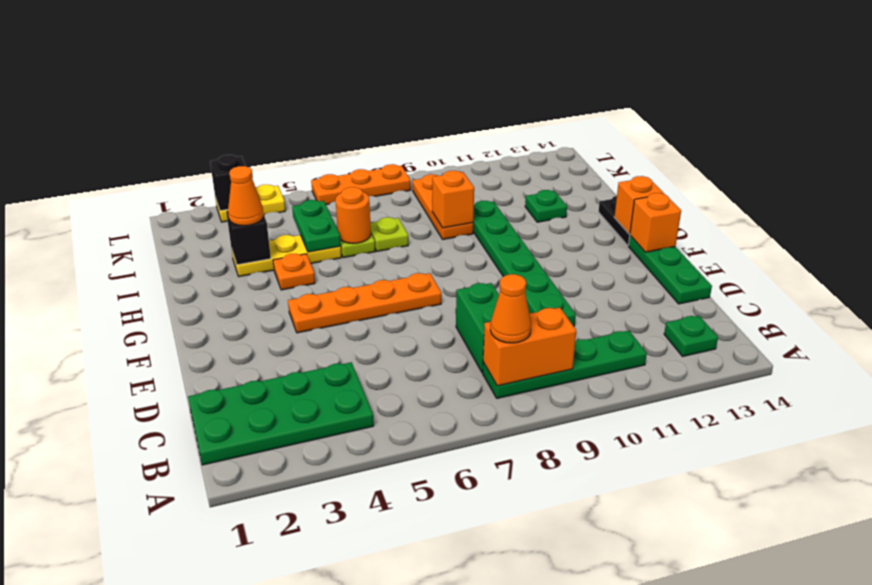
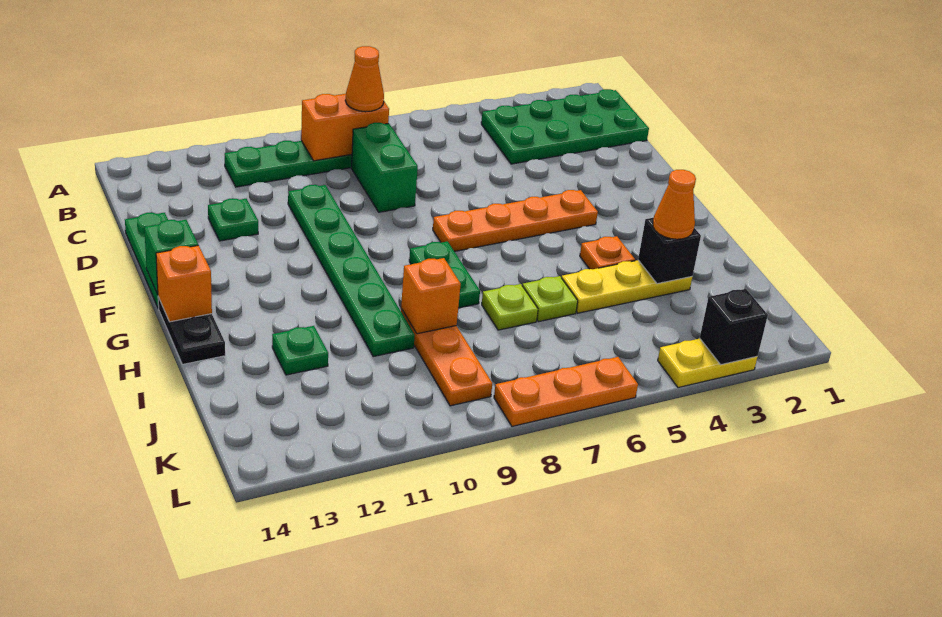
green 1x1 plate [664,315,718,357] -> green 1x1 plate moved to [208,199,258,241]
orange 1x1 brick [630,193,681,252] -> green 1x1 brick [144,220,198,294]
green 1x2 plate [292,200,341,252] -> green 1x2 plate moved to [409,241,480,308]
orange 1x1 round brick [336,187,371,244] -> none

